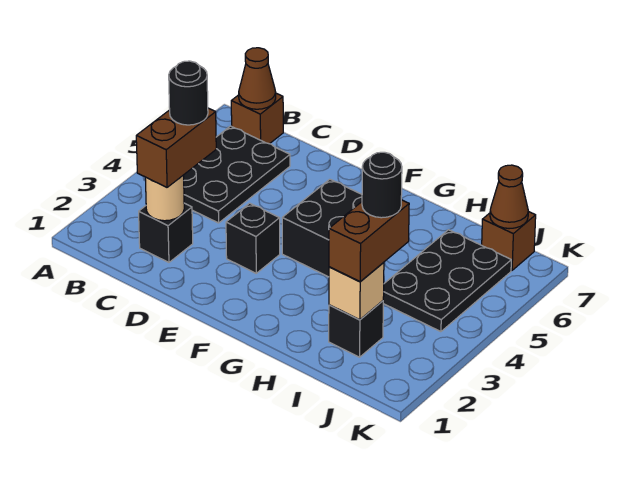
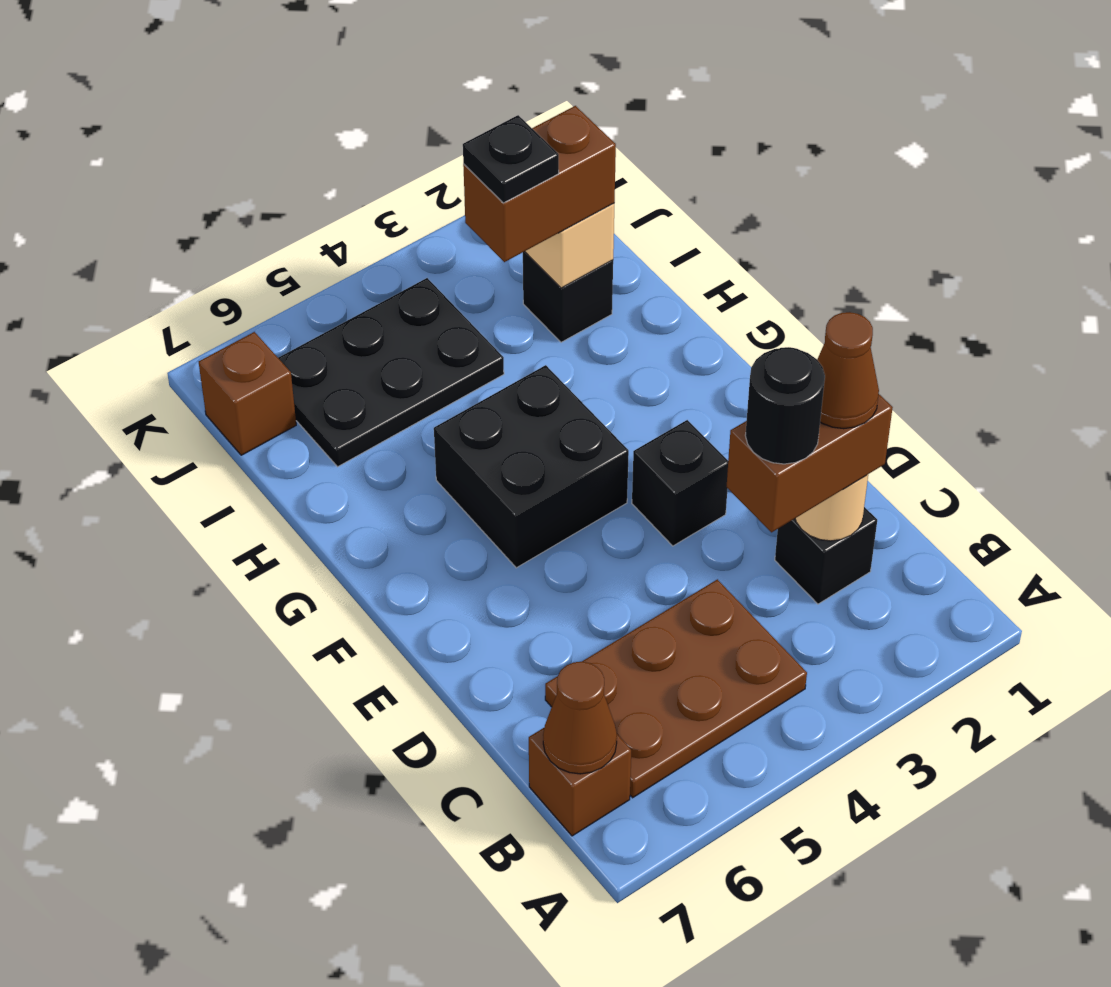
black 2x3 plate [184,126,290,223] -> brown 2x3 plate [545,579,807,798]
black 1x1 round brick [362,152,402,218] -> black 1x1 plate [463,115,559,203]
brown 1x1 cone [490,165,528,229] -> brown 1x1 cone moved to [817,312,879,429]

